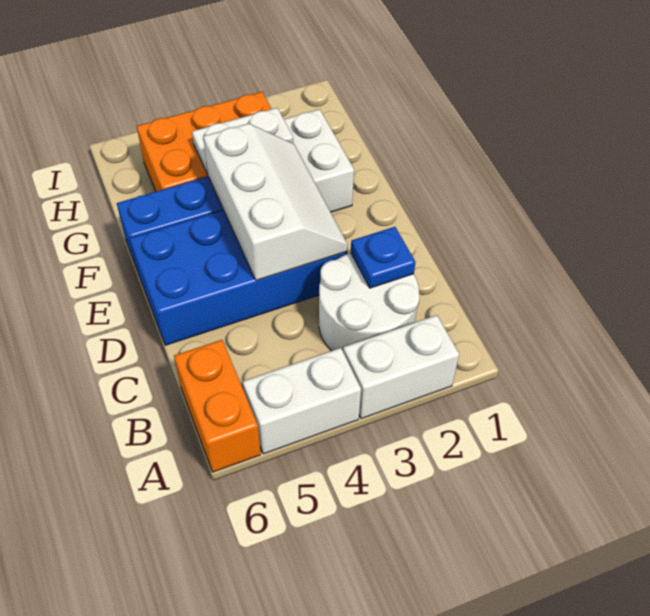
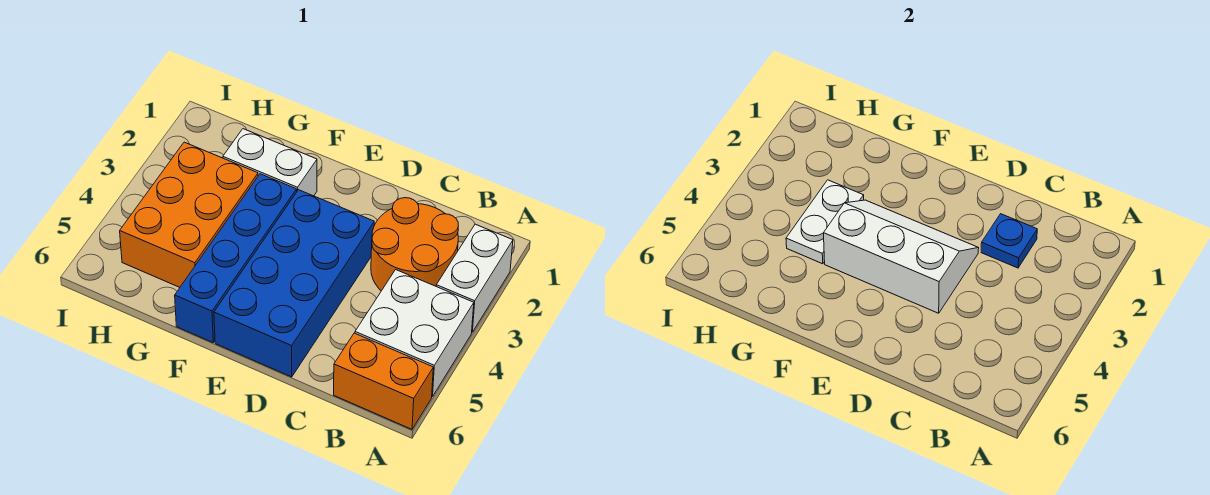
white 1x2 brick [243,348,361,454] -> white 2x2 brick [355,270,474,397]
white 2x2 round brick [319,253,419,351] -> orange 2x2 round brick [371,198,458,291]

